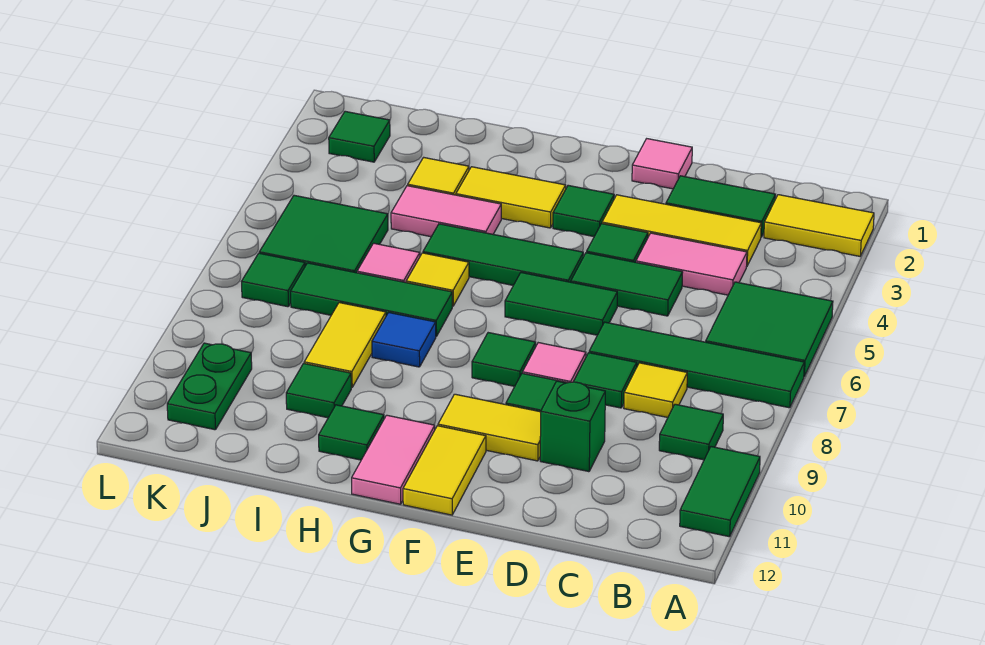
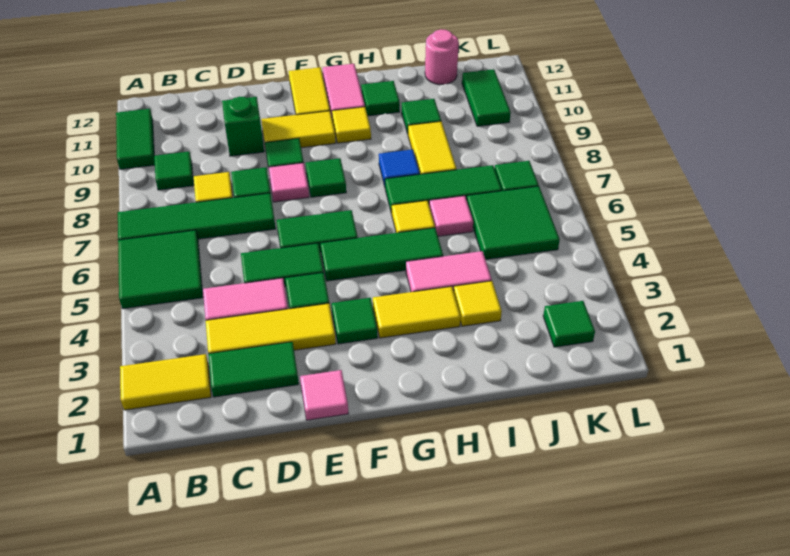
none -> yellow 1x1 tile [332,107,371,143]
none -> pink 1x1 round brick [425,29,459,84]
green 1x2 plate [167,343,252,430] -> green 1x2 tile [462,69,511,126]

